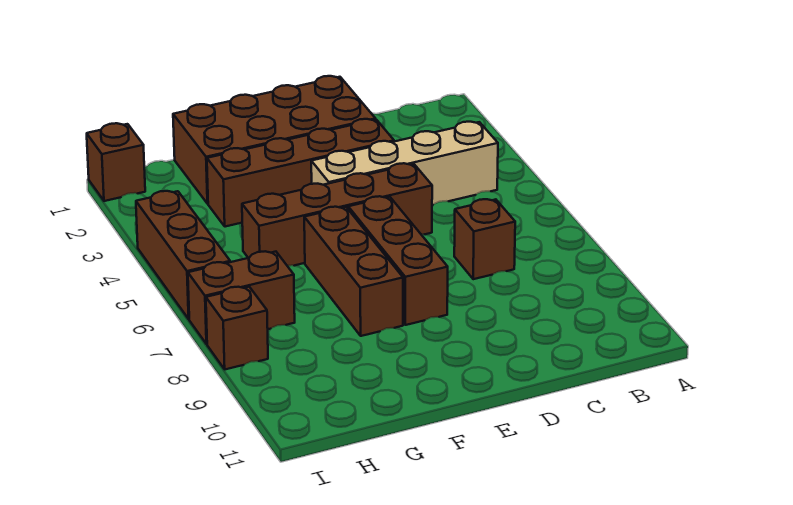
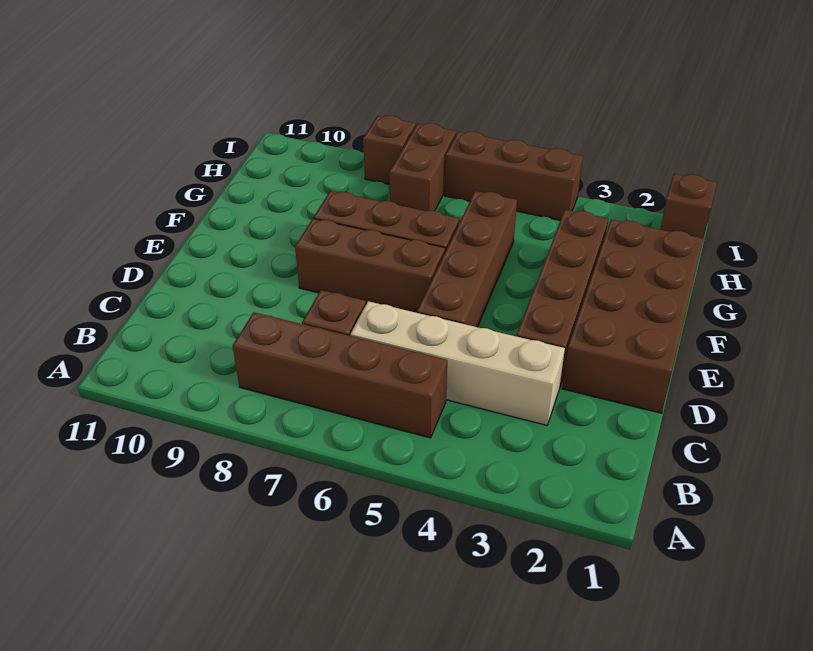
tan 1x4 brick [311,122,498,205] -> tan 1x4 brick turned to [350,301,565,425]
none -> brown 1x4 brick [233,312,447,438]

